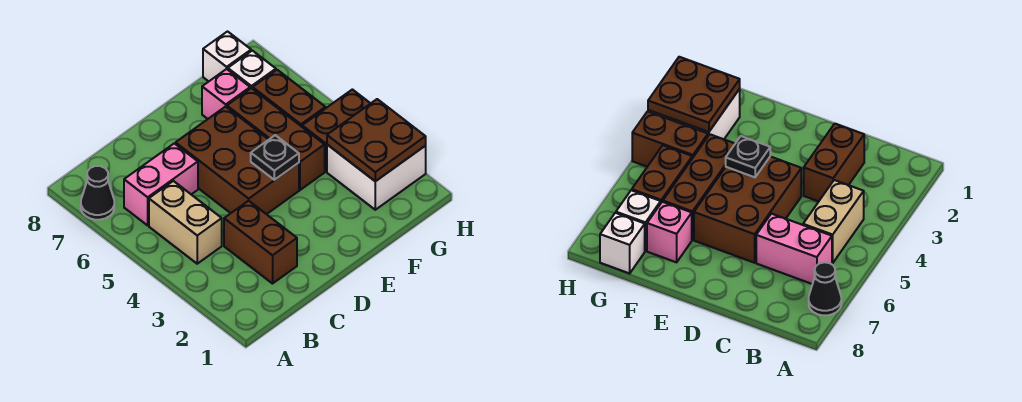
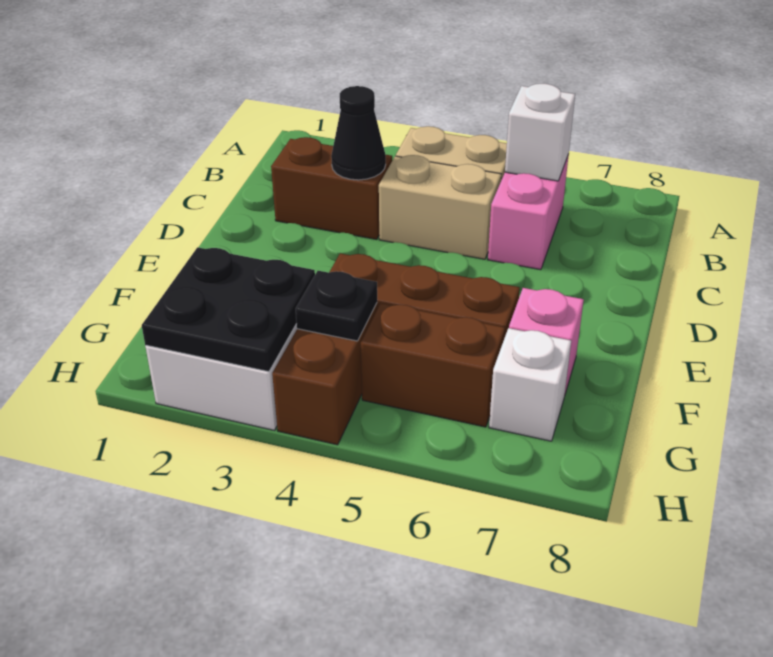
black 1x1 cone [81,166,114,220] -> black 1x1 cone moved to [331,86,386,180]
none -> tan 1x2 brick [379,155,501,259]
brown 2x3 brick [176,107,299,214] -> none
black 1x1 plate [251,135,299,180] -> black 1x1 plate moved to [296,271,377,341]
brown 2x2 plate [327,99,426,181] -> black 2x2 plate [142,247,315,372]
white 1x1 brick [203,32,251,81] -> white 1x1 brick moved to [505,84,575,181]

